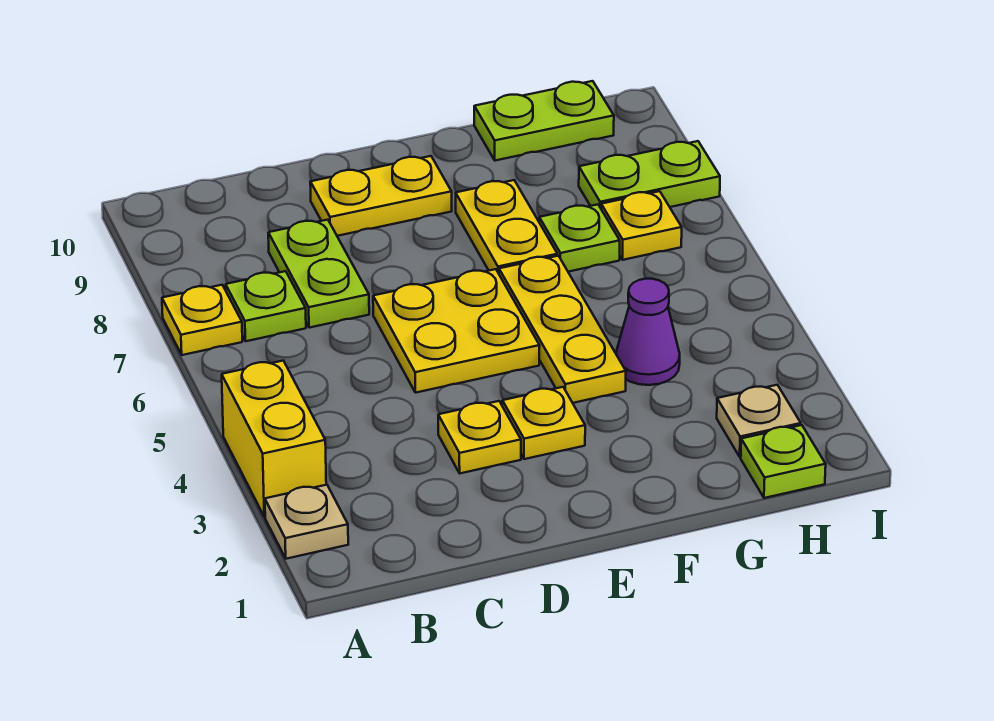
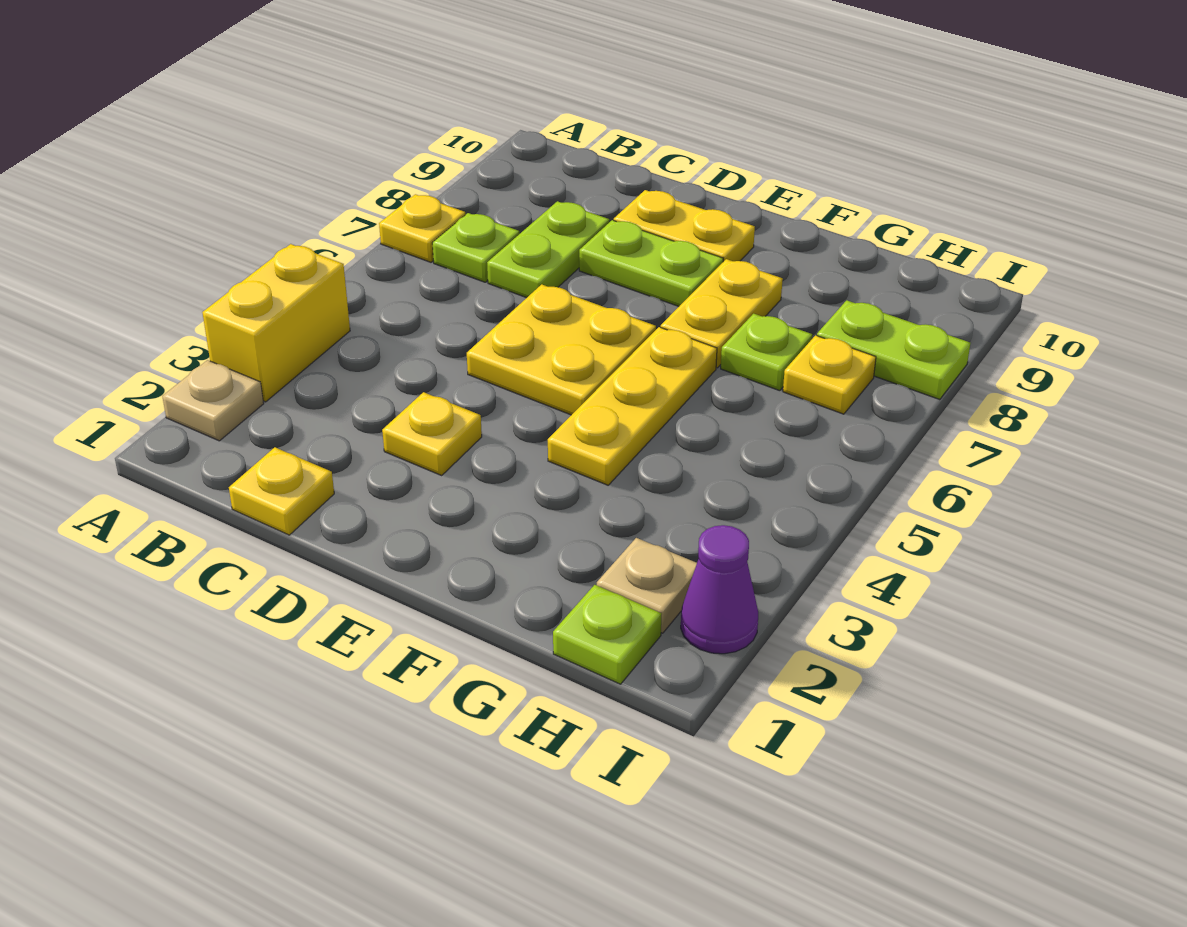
yellow 1x1 plate [502,387,585,459] -> yellow 1x1 plate moved to [229,447,334,535]
purple 1x1 cone [616,279,680,385] -> purple 1x1 cone moved to [681,525,758,654]
lime 1x2 plate [474,81,614,161] -> lime 1x2 plate moved to [579,220,723,306]

